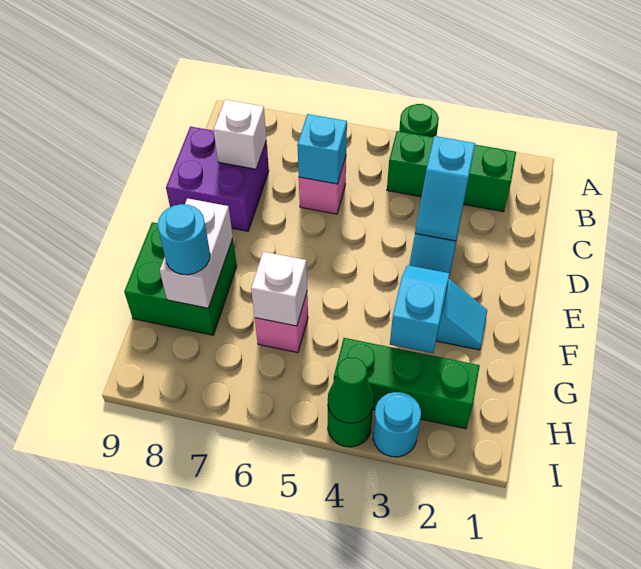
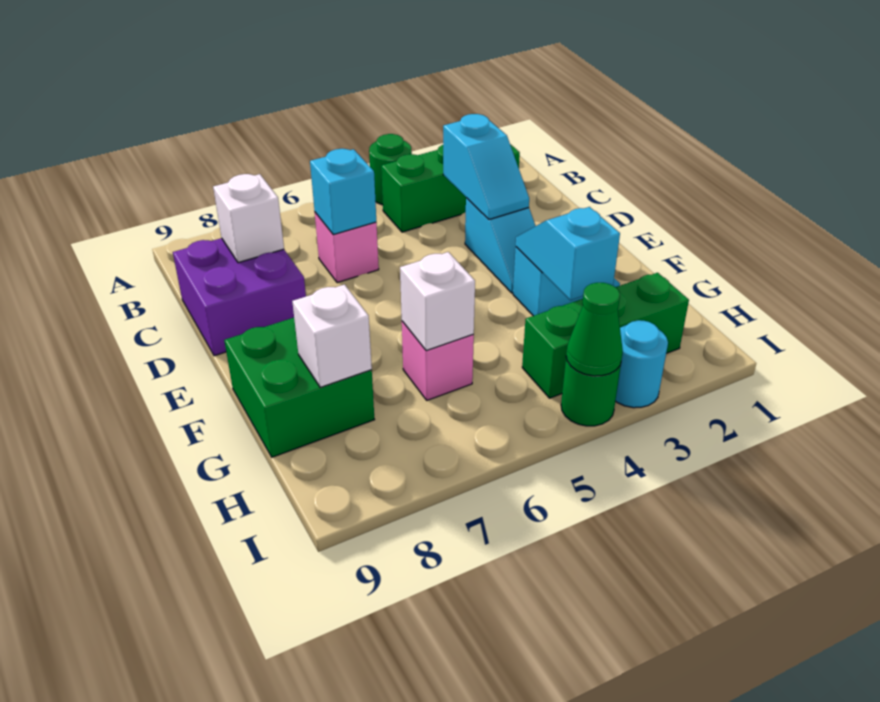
white 1x2 brick [160,198,233,308] -> white 1x1 brick [292,285,372,387]
cyan 1x1 round brick [158,204,210,275] -> none

